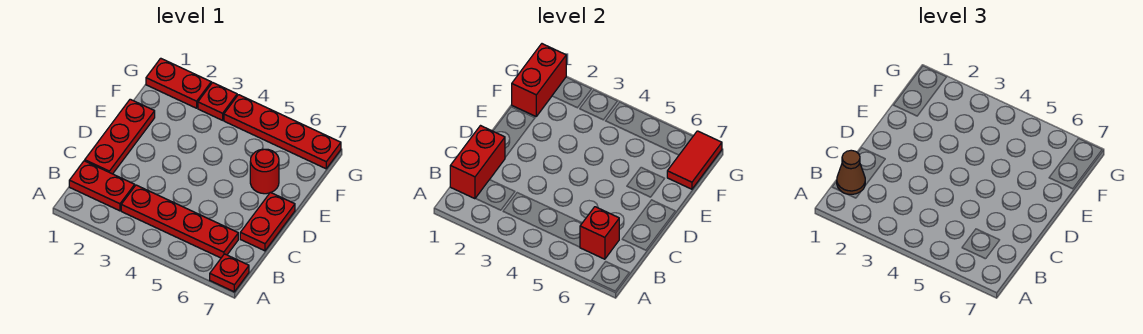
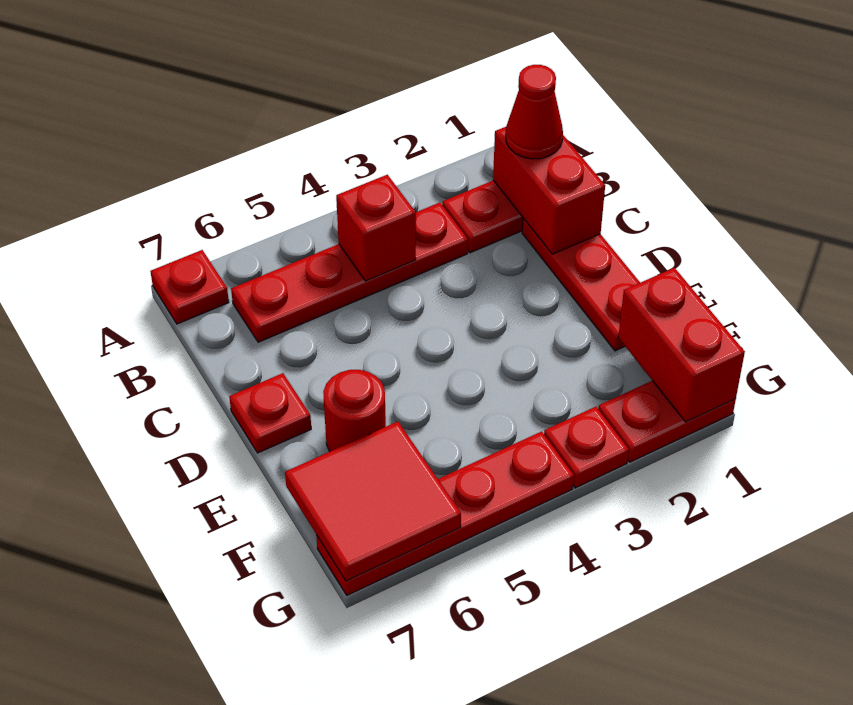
brown 1x1 cone [837,150,865,194] -> red 1x1 cone [506,65,563,159]
red 1x1 brick [580,207,619,259] -> red 1x1 brick moved to [336,175,416,281]
red 1x2 plate [240,192,295,251] -> red 1x1 plate [229,373,311,453]
red 1x2 tile [667,131,722,189] -> red 2x2 tile [285,422,461,581]

